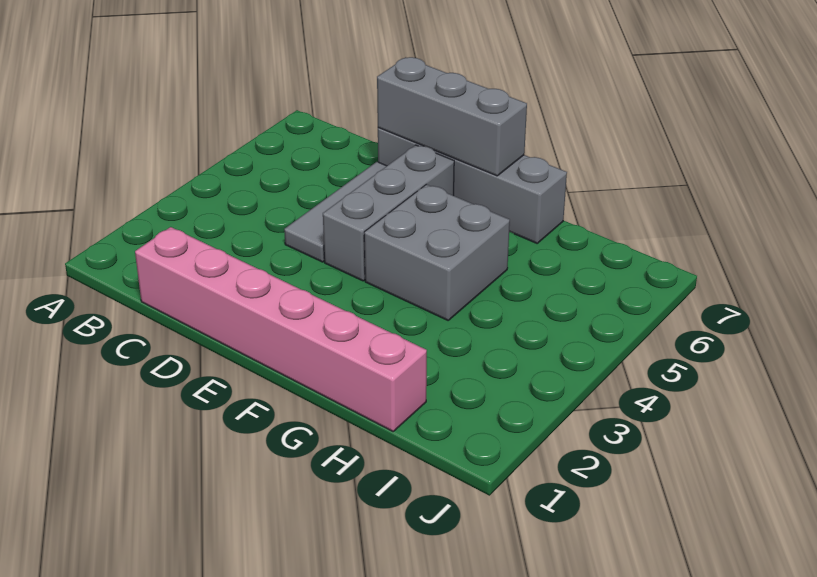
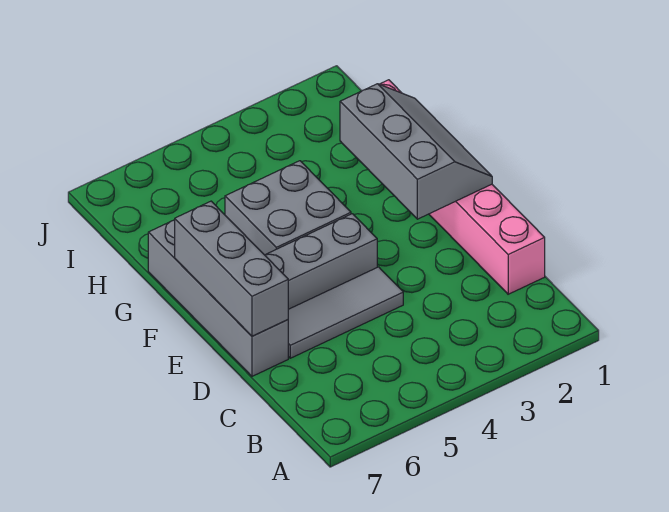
none -> grey 2x3 slope [340,84,492,219]

